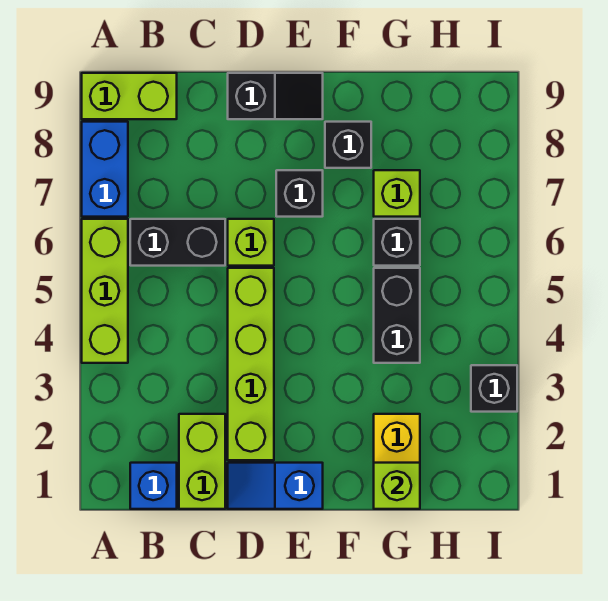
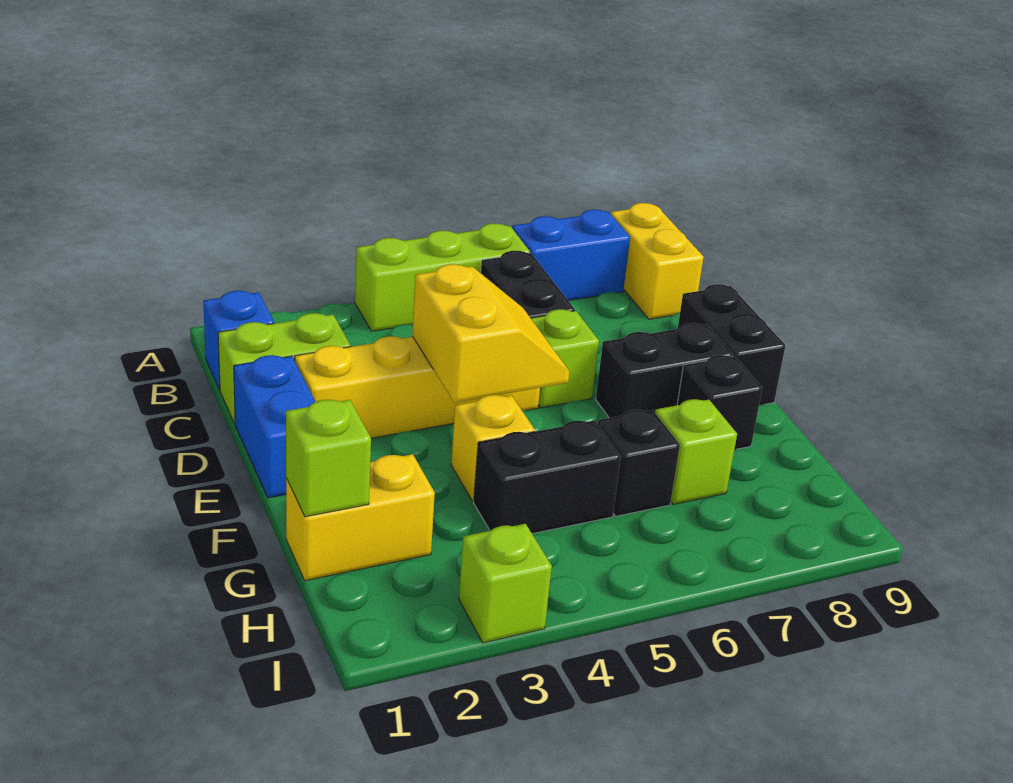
lime 1x2 brick [82,73,177,119] -> yellow 1x2 brick [611,203,704,319]
blue 1x2 slope [228,463,323,509] -> blue 1x2 brick [234,355,315,498]
lime 1x4 brick [228,268,274,460] -> yellow 1x4 brick [295,336,540,438]
none -> yellow 2x2 slope [413,264,569,403]
black 1x2 slope [228,73,323,119] -> black 1x2 brick [678,284,786,405]
black 1x1 brick [276,170,323,217] -> black 1x2 brick [596,323,733,418]
none -> yellow 1x1 brick [451,395,535,501]
black 1x1 brick [471,365,517,412] -> lime 1x1 brick [459,524,552,643]

